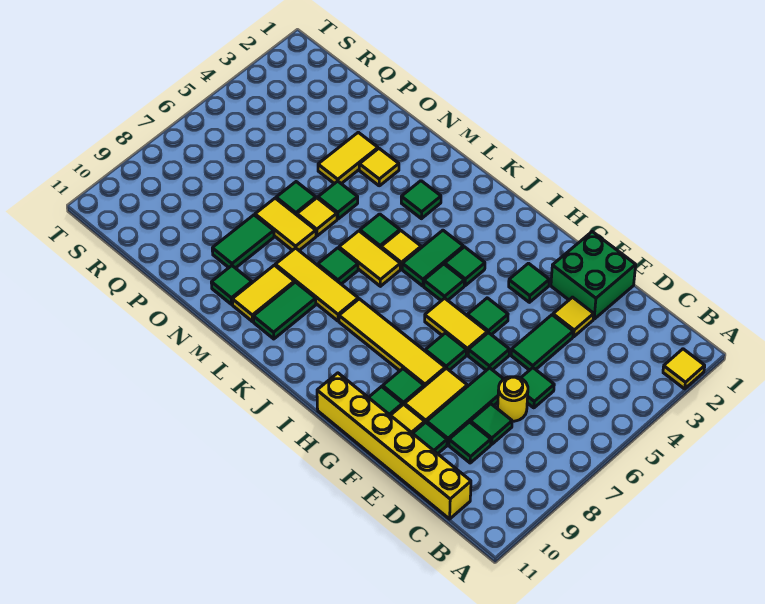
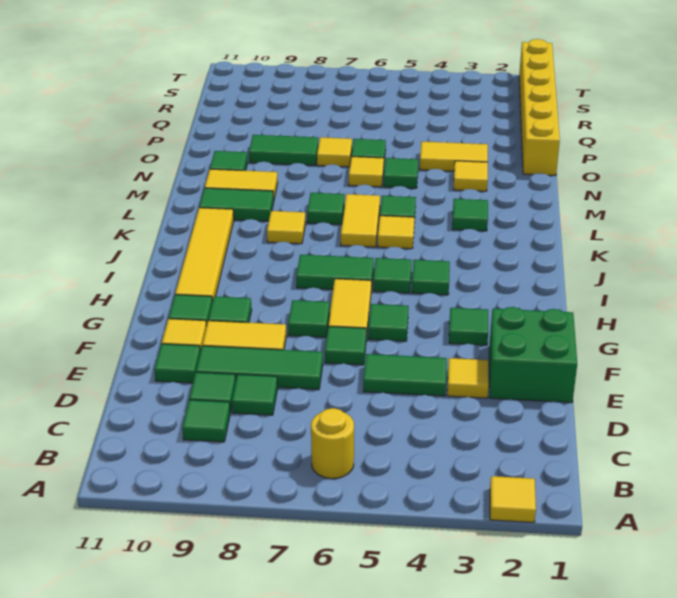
yellow 1x6 brick [317,373,471,519] -> yellow 1x6 brick moved to [519,39,560,176]
green 1x1 tile [521,368,554,408] -> green 1x1 tile moved to [182,400,230,442]
yellow 1x1 round brick [498,377,528,421] -> yellow 1x1 round brick moved to [311,408,354,479]
yellow 1x4 tile [339,299,445,387] -> yellow 1x4 tile moved to [175,208,234,302]
green 1x2 tile [402,230,463,286] -> green 1x2 tile moved to [296,255,374,289]
yellow 1x3 tile [275,248,358,321] -> yellow 1x1 tile [267,211,306,244]
yellow 1x2 tile [255,198,316,250] -> yellow 1x1 tile [317,137,352,167]

